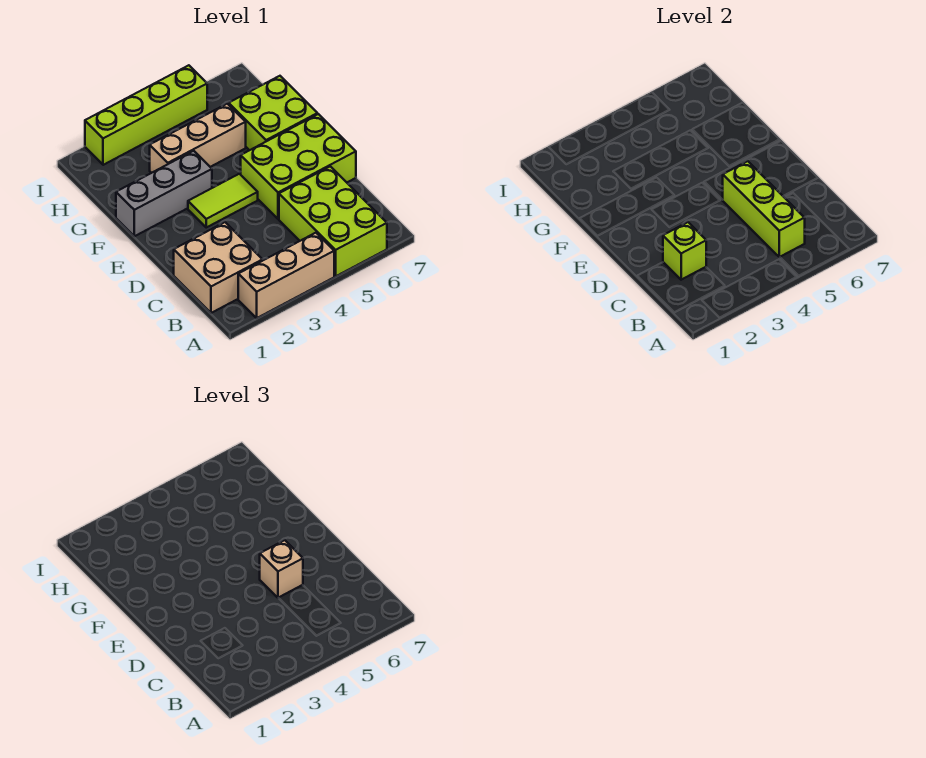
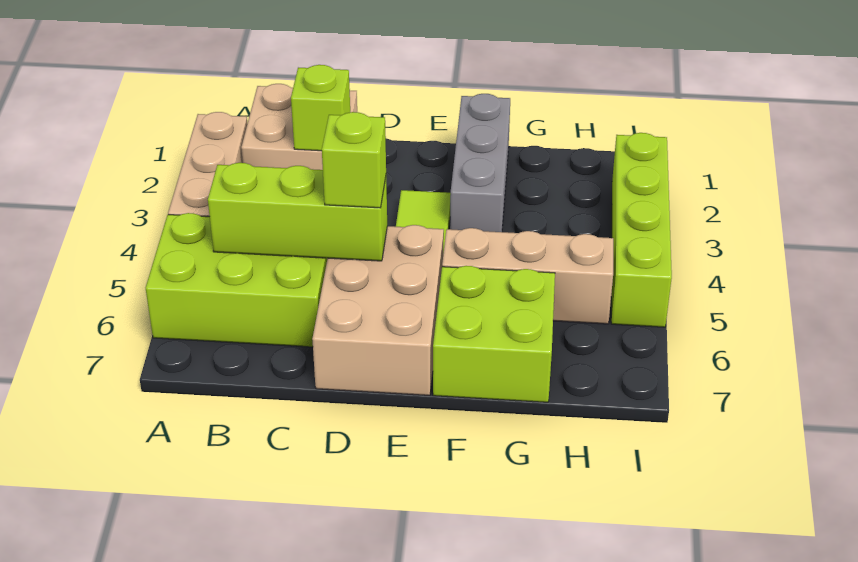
lime 2x3 brick [241,114,356,219] -> tan 2x3 brick [312,225,444,395]
tan 1x1 brick [260,540,303,598] -> lime 1x1 brick [322,112,386,208]
tan 1x3 brick [150,104,246,173] -> tan 1x3 brick turned to [442,228,613,324]

